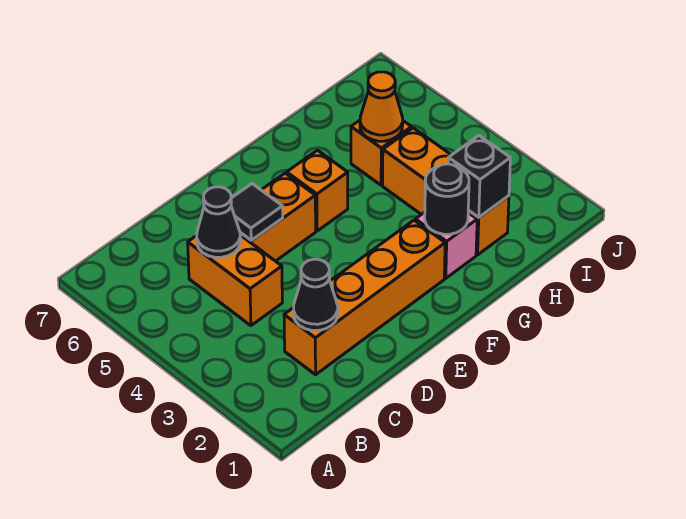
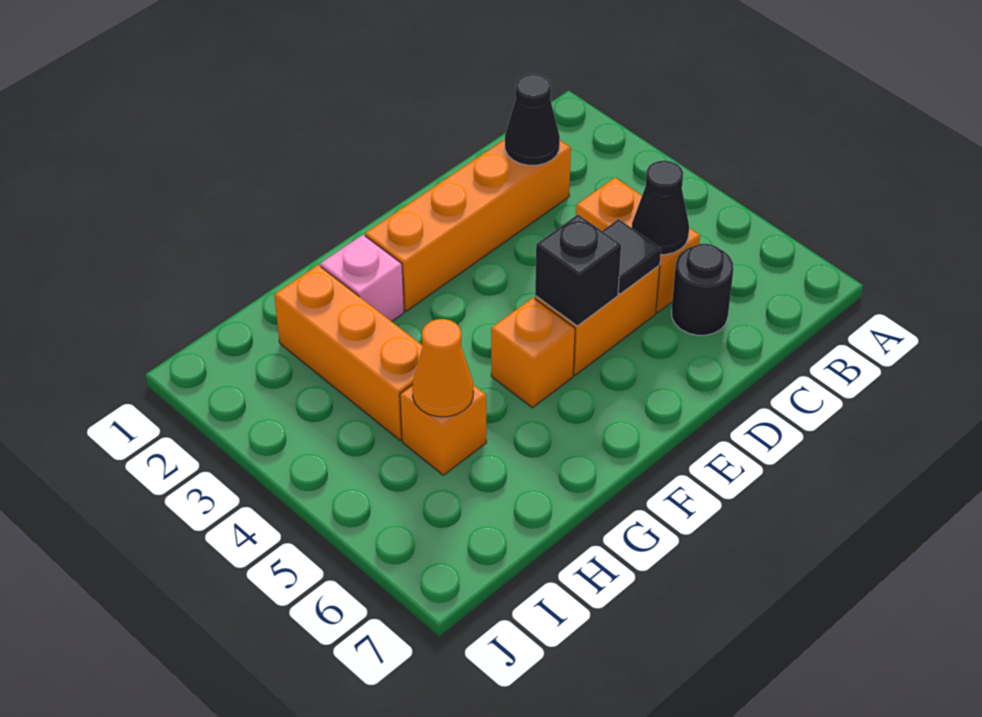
black 1x1 round brick [425,164,469,234] -> black 1x1 round brick moved to [672,244,734,335]
black 1x1 brick [448,136,510,217] -> black 1x1 brick moved to [535,215,621,326]

